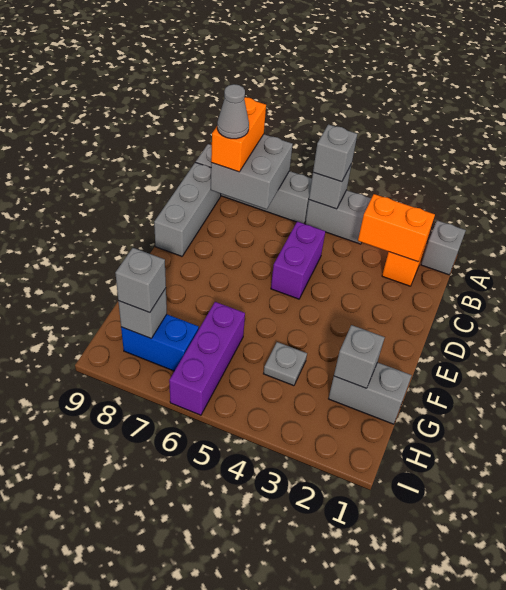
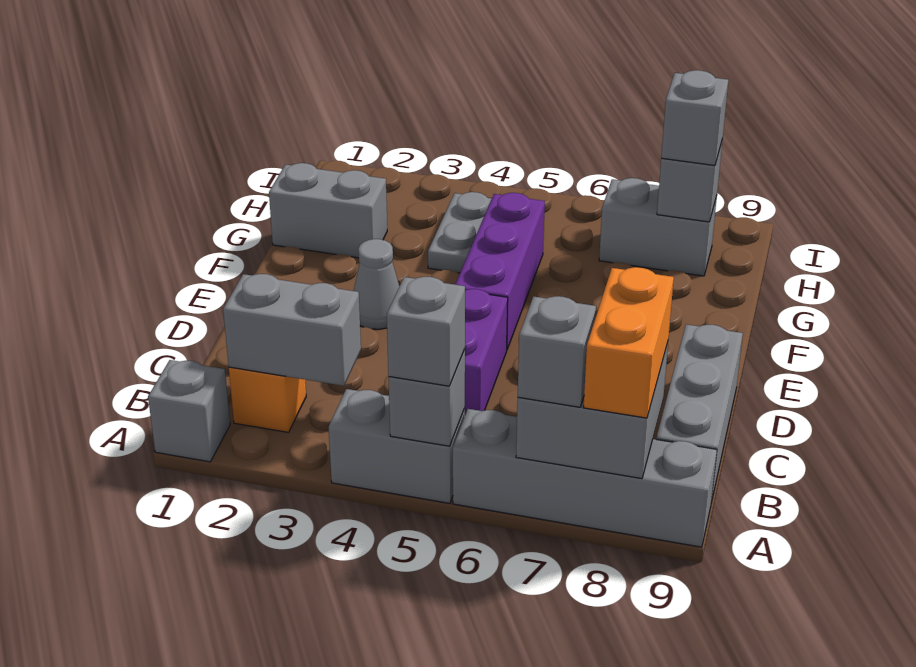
orange 1x2 brick [358,194,435,262] -> grey 1x2 brick [223,274,361,386]
grey 1x1 cone [217,84,249,139] -> grey 1x1 cone moved to [354,239,399,329]
grey 1x1 brick [334,325,385,388] -> grey 1x1 brick moved to [518,296,596,407]
grey 1x1 plate [264,342,307,386] -> grey 1x2 plate [428,192,492,273]
purple 1x3 brick [169,302,245,415] -> purple 1x3 brick moved to [455,193,545,349]
blue 1x2 brick [121,314,199,371] -> grey 1x2 brick [599,178,717,276]

